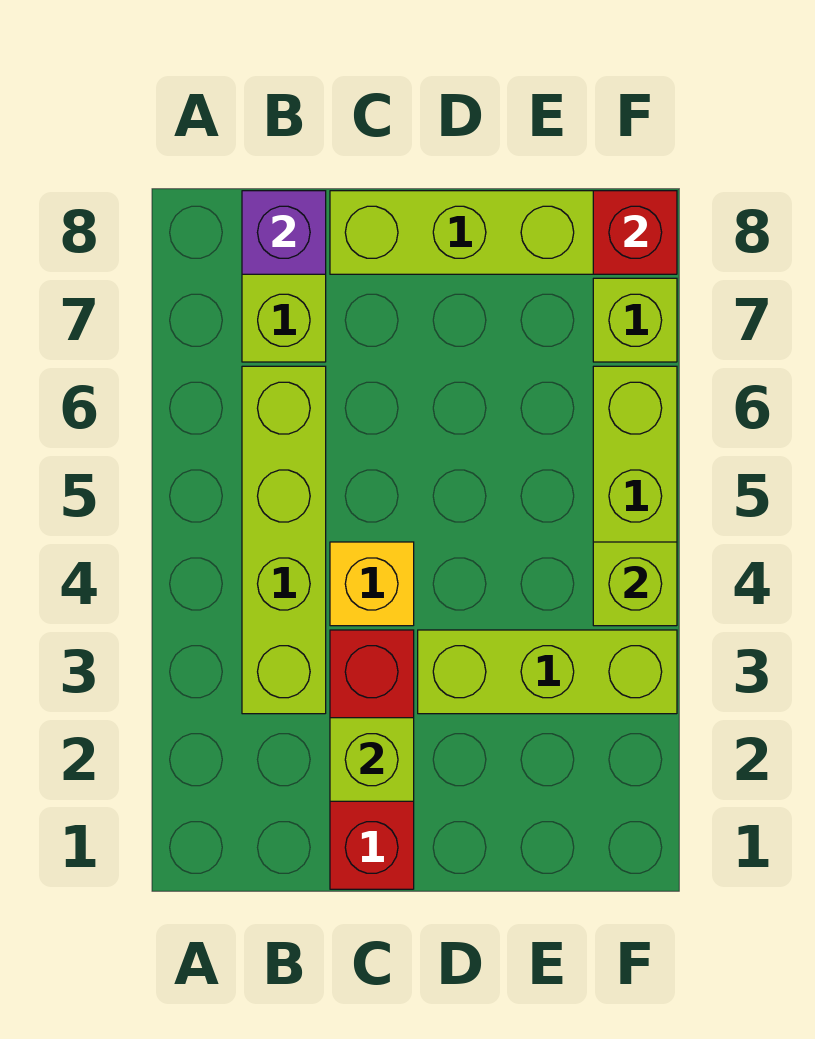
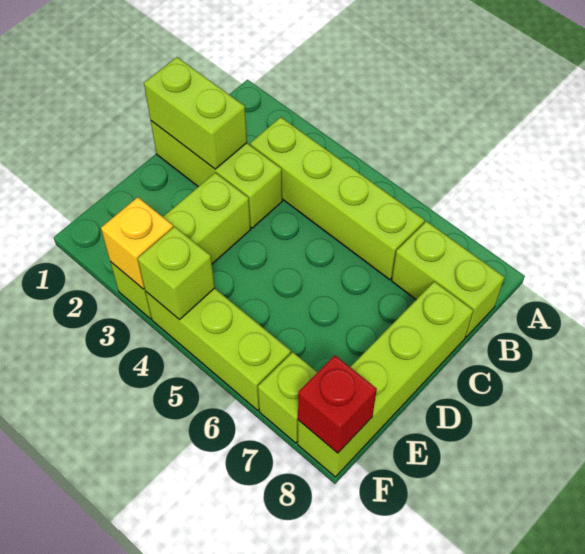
purple 1x1 brick [242,191,326,274] -> none
red 1x3 brick [330,630,414,889] -> lime 1x3 brick [151,121,282,228]
lime 1x1 brick [330,718,414,801] -> lime 1x2 brick [144,57,247,169]
yellow 1x1 brick [330,542,414,626] -> yellow 1x1 brick moved to [101,197,173,289]

